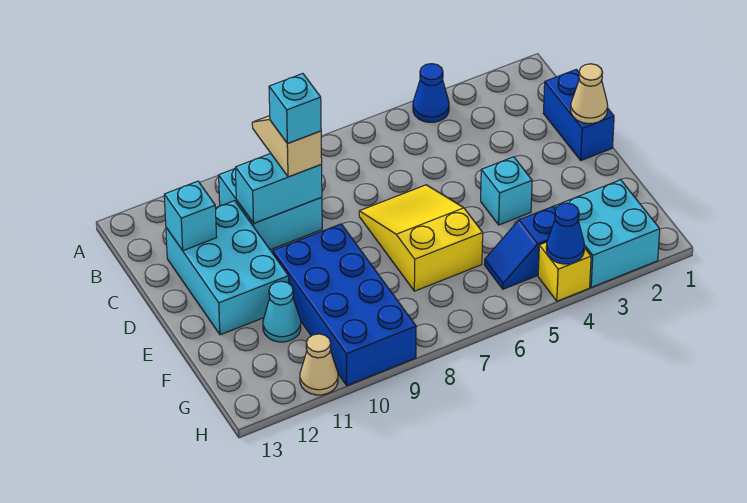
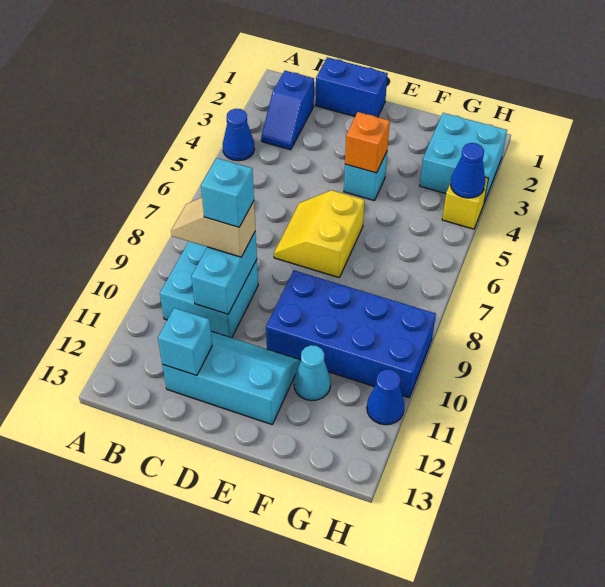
cyan 2x3 brick [166,201,289,335] -> cyan 2x3 slope [162,331,300,424]
tan 1x1 cone [571,64,608,124] -> none
yellow 2x3 slope [359,185,483,291] -> yellow 2x2 slope [274,190,364,278]
none -> orange 1x1 brick [345,112,390,173]
blue 1x2 slope [485,207,555,289] -> blue 1x2 slope moved to [261,71,314,150]
tan 1x1 cone [300,334,338,395] -> blue 1x1 cone [367,369,404,425]

